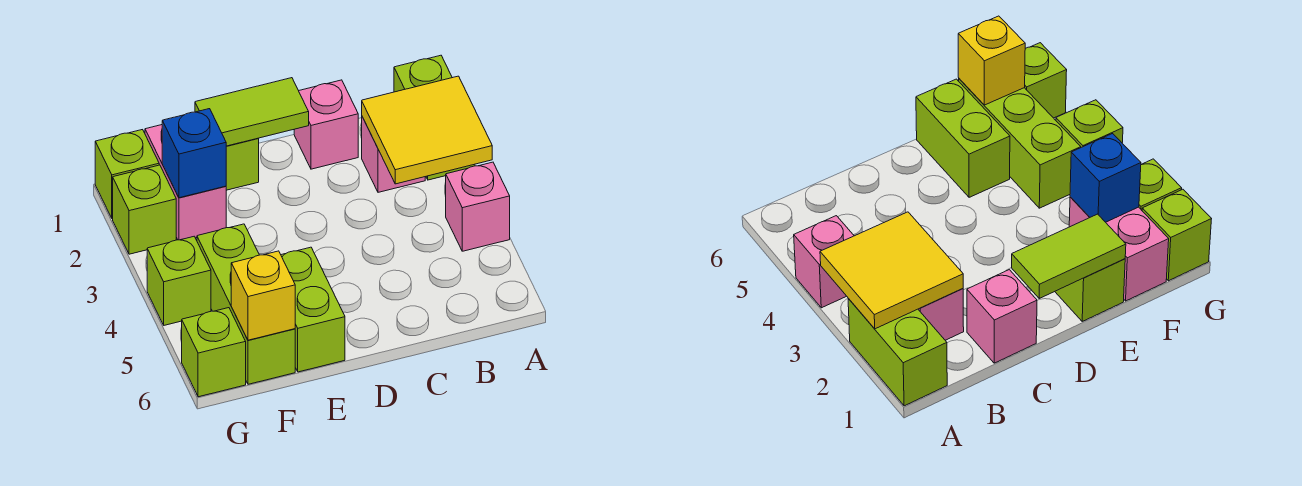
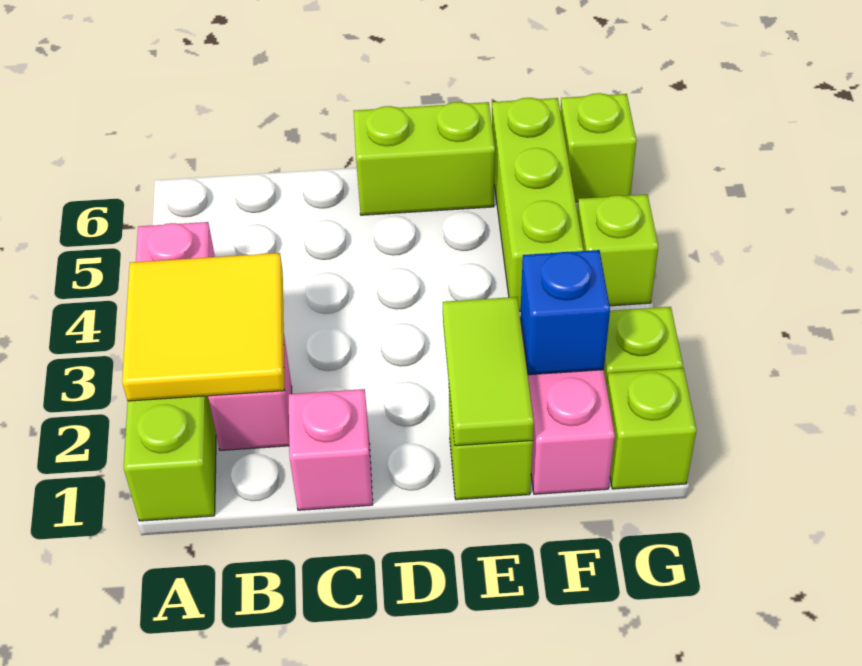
lime 1x2 tile [195,78,309,146] -> lime 1x2 tile turned to [443,297,534,446]
lime 1x2 brick [281,247,345,372] -> lime 1x2 brick turned to [354,102,495,215]
yellow 1x1 brick [231,251,295,340] -> none

